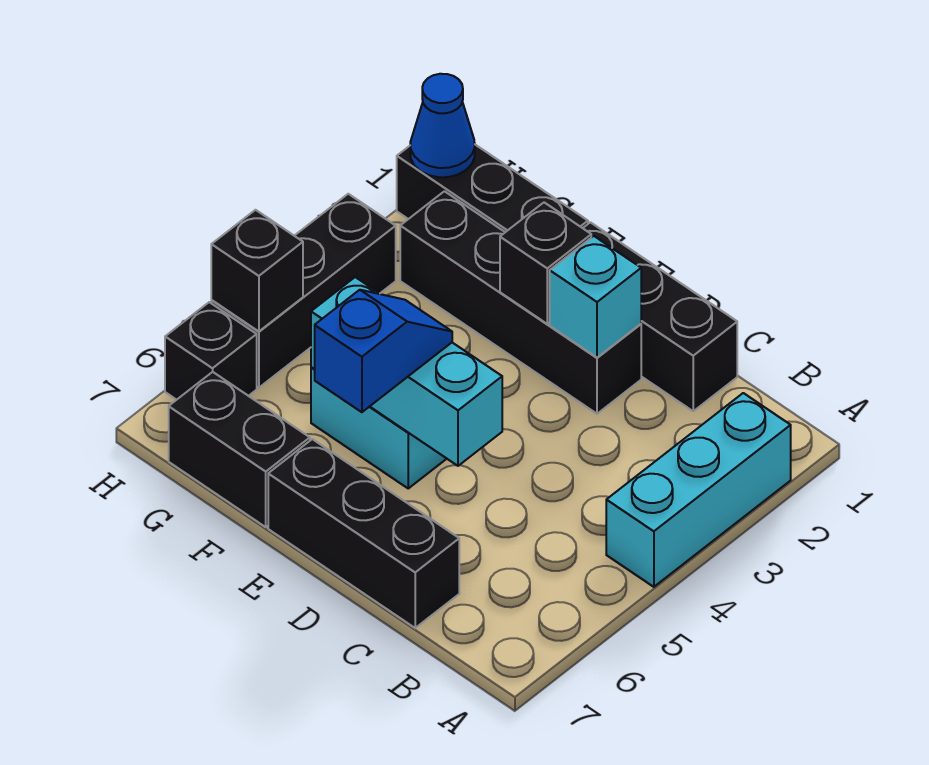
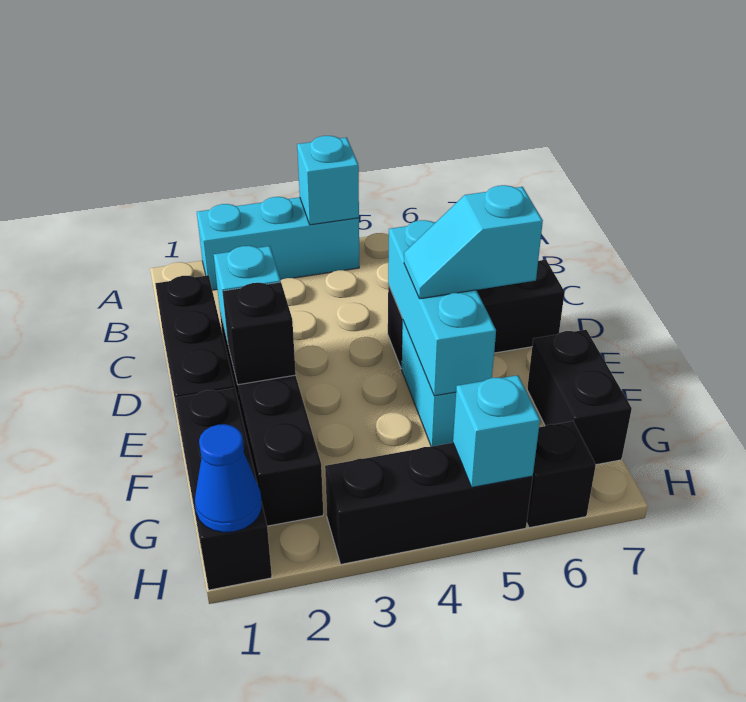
none -> cyan 1x1 brick [297,136,359,225]
black 1x3 brick [268,439,459,628] -> black 1x3 brick turned to [388,260,565,369]
blue 1x2 slope [315,290,452,412] -> cyan 1x2 slope [404,185,543,299]
black 1x1 brick [211,210,303,331] -> cyan 1x1 brick [453,375,540,487]

